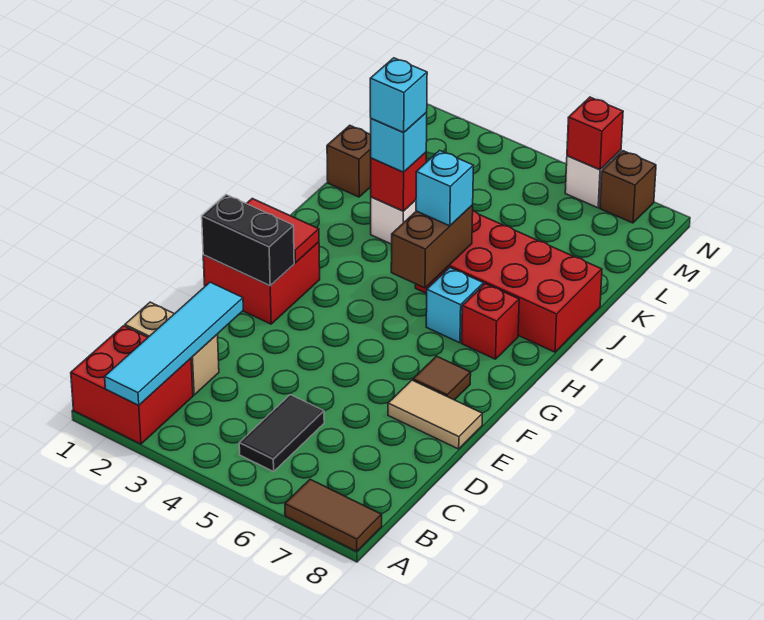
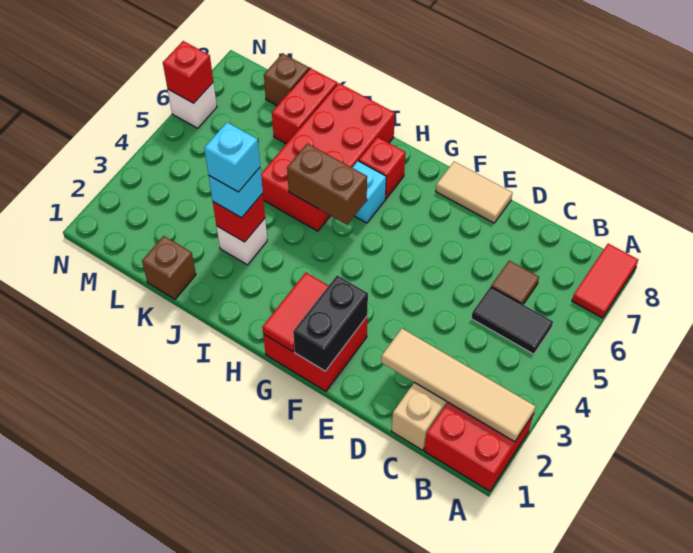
cyan 1x4 tile [105,282,243,405] -> tan 1x4 tile [381,329,536,442]
brown 1x2 tile [285,479,382,552] -> red 1x2 tile [572,244,638,318]
tan 1x2 tile [388,380,482,449] -> tan 1x2 tile turned to [436,162,512,223]
brown 1x1 tile [413,356,471,400] -> brown 1x1 tile moved to [491,260,539,304]
cyan 1x1 brick [416,150,474,226] -> none
none -> red 1x2 brick [272,68,337,144]
brown 1x1 brick [600,151,656,223] -> brown 1x1 brick moved to [264,54,309,106]

